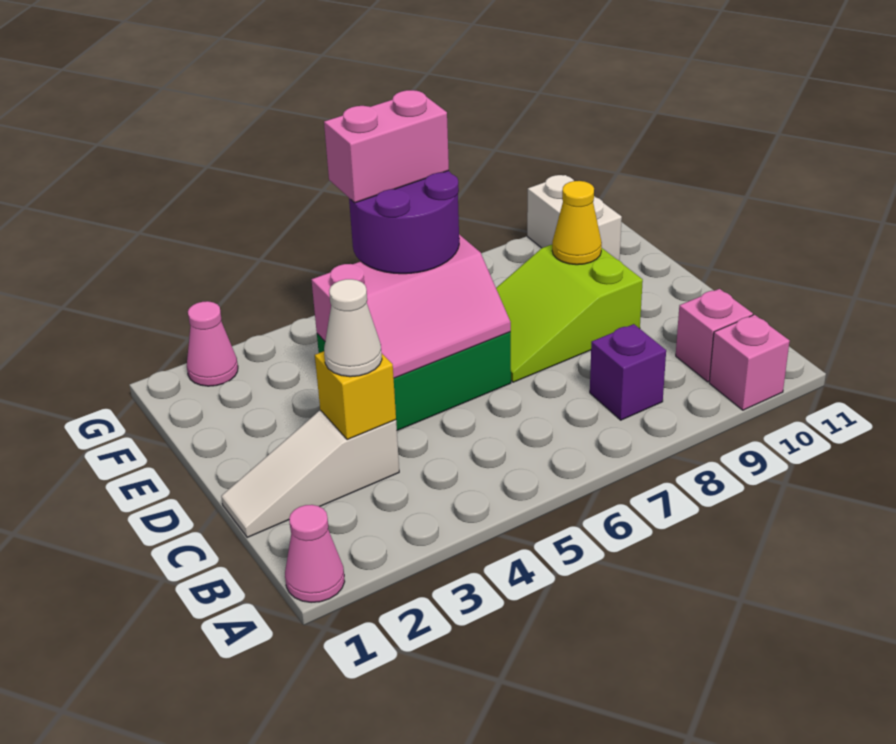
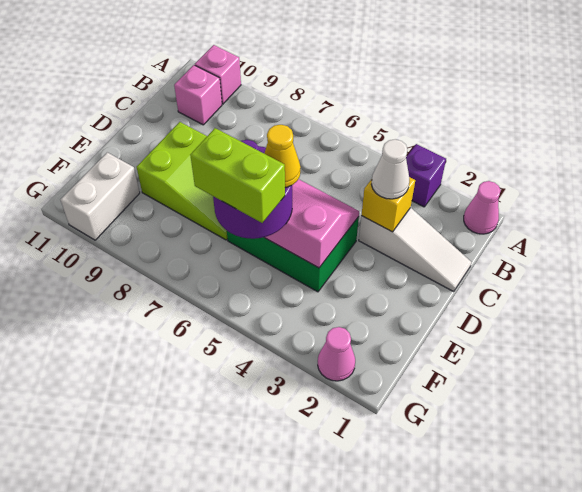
purple 1x1 brick [590,324,666,420] -> purple 1x1 brick moved to [406,144,446,207]
yellow 1x1 cone [552,181,602,265] -> yellow 1x1 cone moved to [264,125,301,187]
pink 1x2 brick [324,90,449,203] -> lime 1x2 brick [190,128,285,223]

